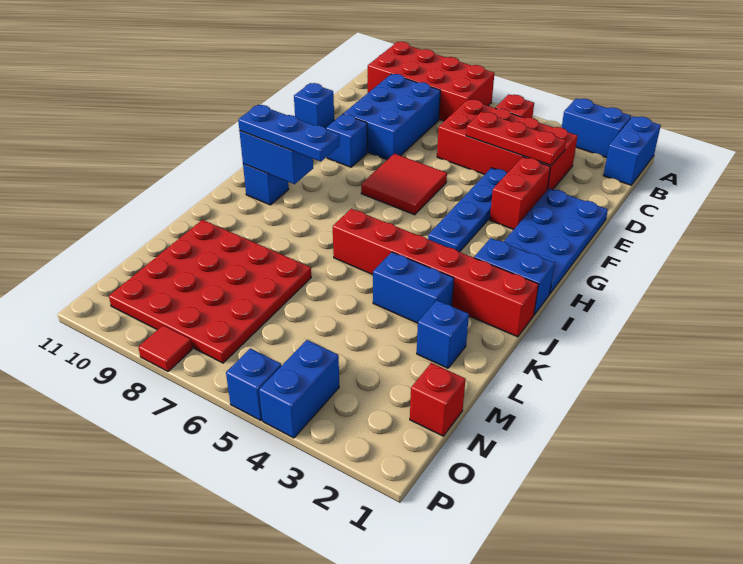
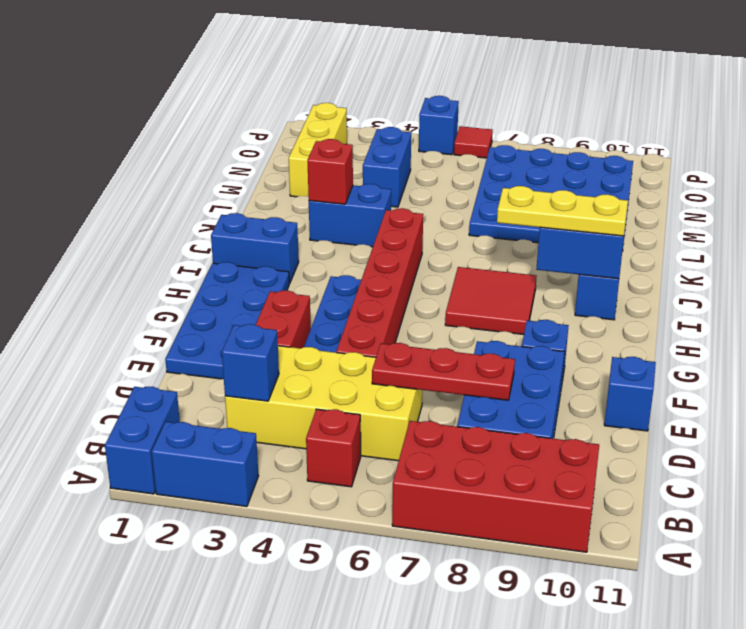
red 2x4 brick [437,99,578,190] -> yellow 2x4 brick [225,346,422,461]
red 1x3 plate [466,112,566,165] -> red 1x3 plate moved to [372,343,515,400]
red 2x2 tile [361,154,447,215] -> red 2x2 tile moved to [445,267,537,335]
blue 1x3 plate [238,105,340,162] -> yellow 1x3 plate [497,186,628,236]
red 1x6 brick [333,209,538,337] -> red 1x6 brick turned to [336,208,423,357]
blue 1x1 brick [417,300,469,368] -> blue 1x1 brick moved to [222,324,279,401]
red 4x4 plate [109,220,311,363] -> blue 4x4 plate [469,145,633,251]
none -> yellow 1x3 brick [289,103,347,197]
red 1x1 brick [410,363,466,436] -> red 1x1 brick moved to [307,139,353,204]
blue 1x2 brick [259,340,339,438] -> blue 1x2 brick moved to [363,127,411,207]
red 1x1 tile [138,325,192,371] -> red 1x1 tile moved to [454,126,493,158]

